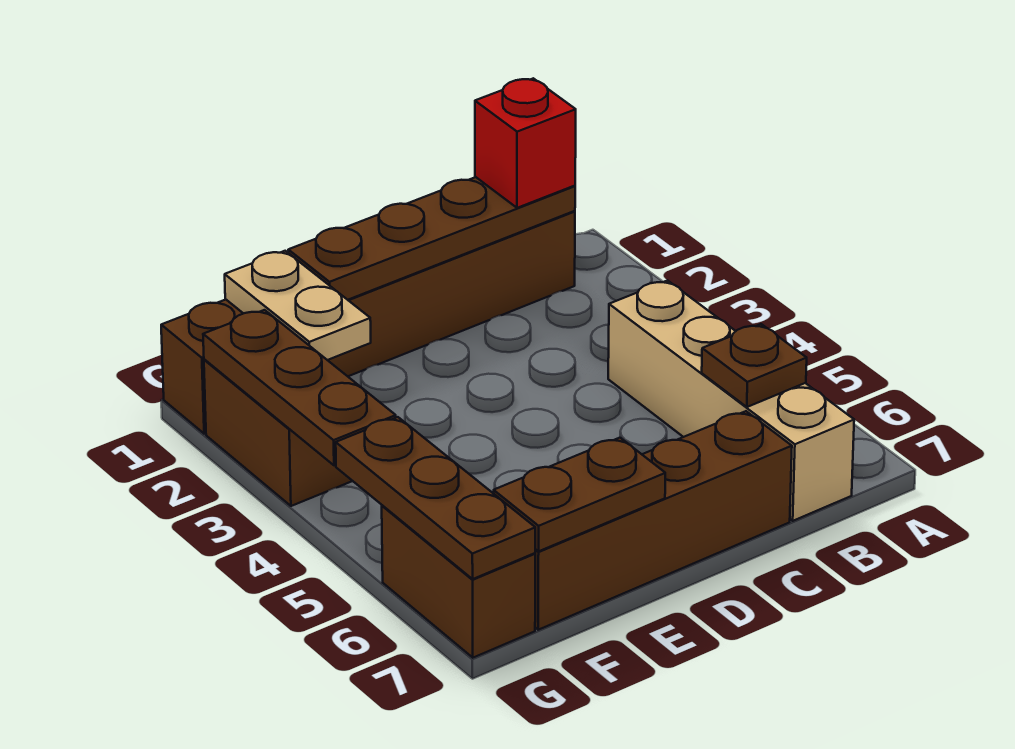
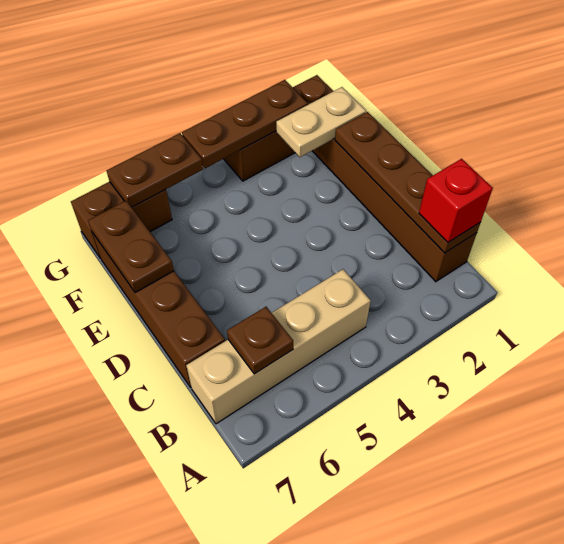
brown 1x3 plate [336,417,535,579] -> brown 1x2 plate [107,133,203,207]

